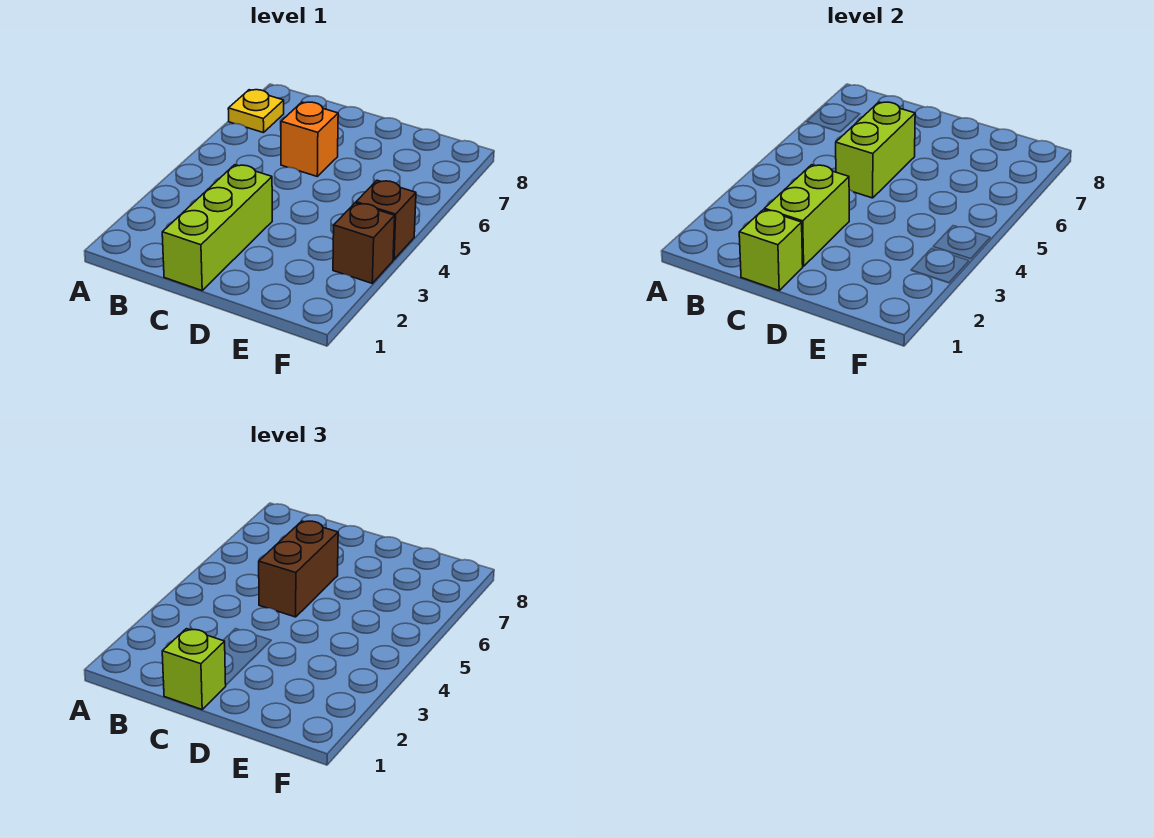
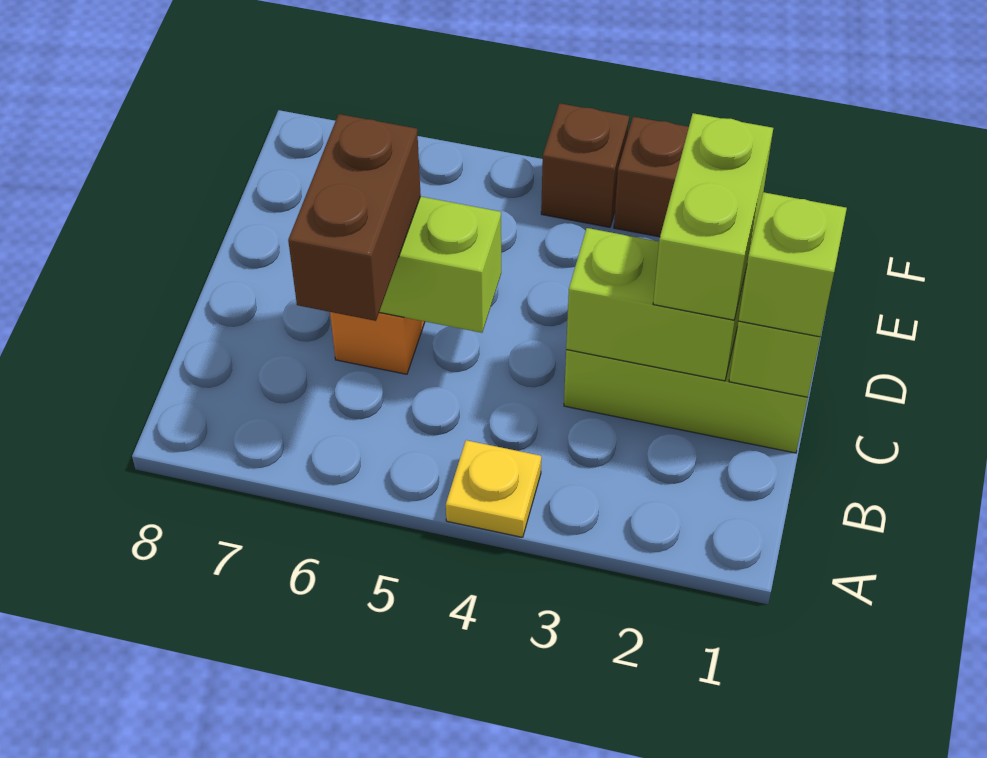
yellow 1x1 plate [228,90,284,133] -> yellow 1x1 plate moved to [446,440,541,537]
none -> lime 1x2 brick [653,113,773,320]
brown 1x2 brick [259,521,338,617] -> brown 1x2 brick turned to [288,114,421,321]

